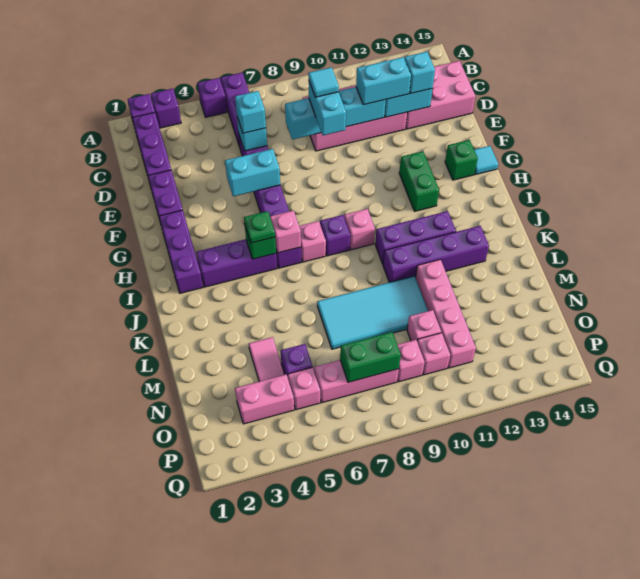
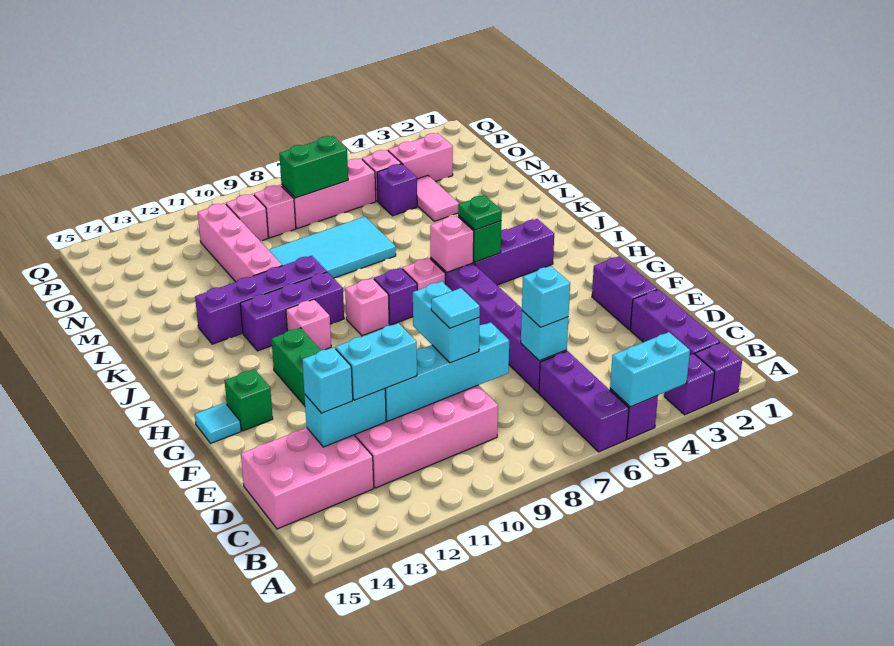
cyan 1x2 brick [225,149,280,196] -> cyan 1x2 brick moved to [610,332,690,407]
purple 1x3 brick [159,210,203,293] -> none
pink 1x1 brick [407,310,441,341] -> pink 1x1 brick moved to [286,299,331,350]

